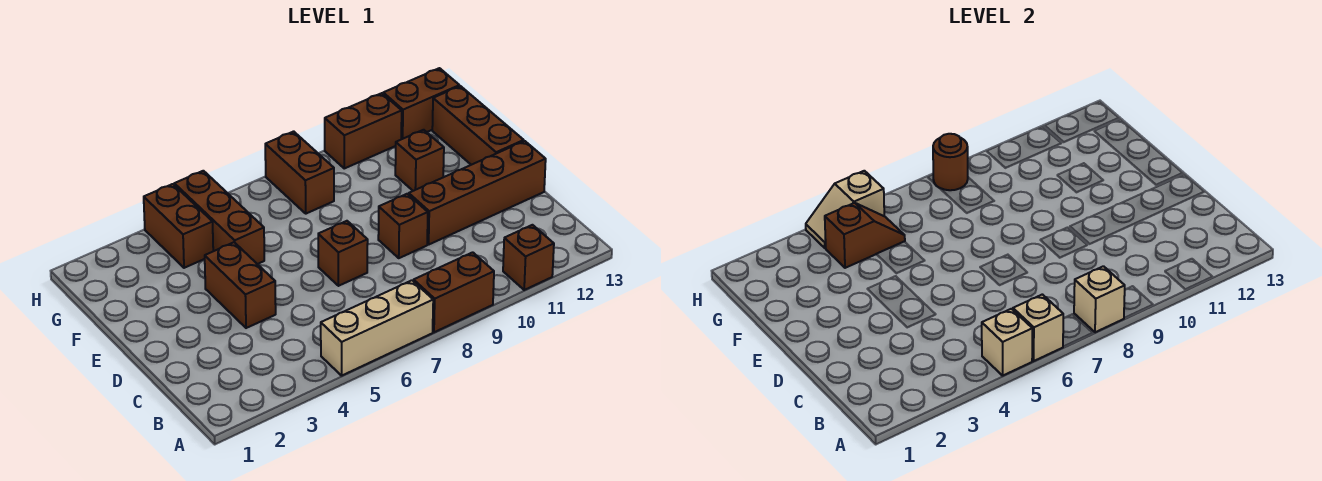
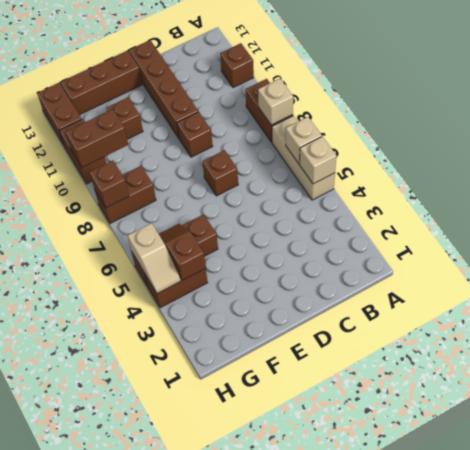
brown 1x2 brick [205,242,276,328] -> brown 1x2 brick moved to [66,109,128,167]
brown 1x1 round brick [933,134,968,190] -> brown 1x1 brick [90,161,129,208]

